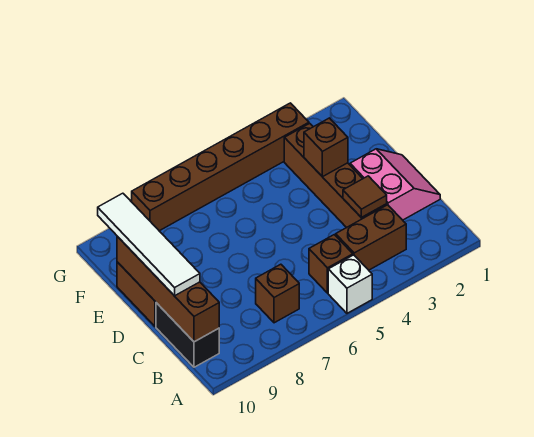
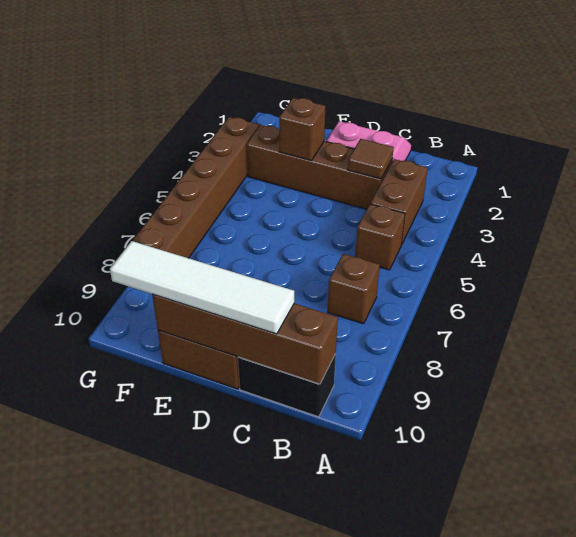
white 1x1 brick [328,255,372,313] -> none

